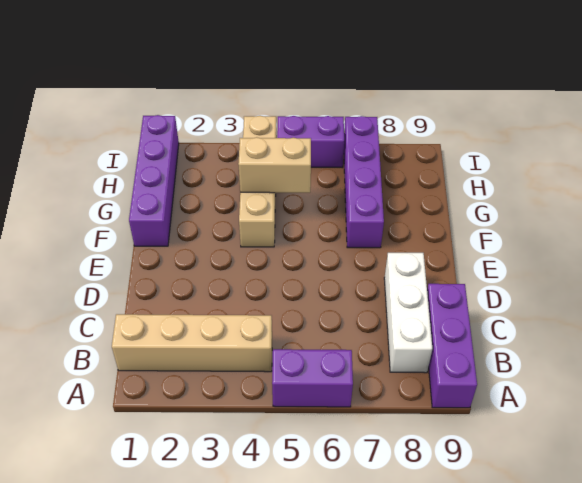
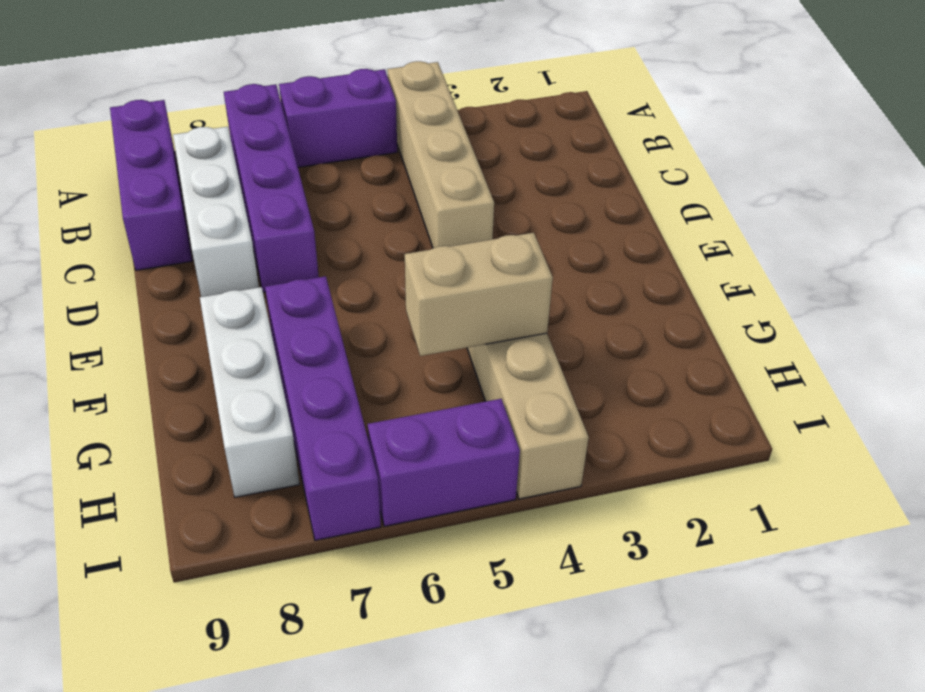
tan 1x4 brick [112,314,272,372] -> tan 1x4 brick turned to [387,61,494,248]
purple 1x4 brick [129,115,179,246] -> purple 1x4 brick moved to [224,84,319,292]
none -> white 1x3 brick [200,287,300,497]

